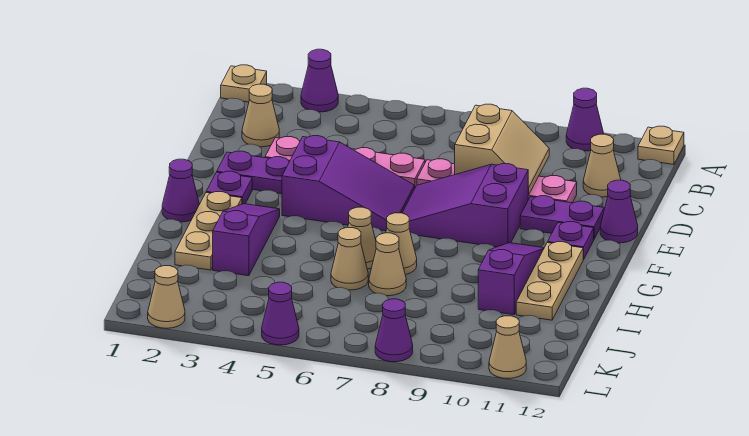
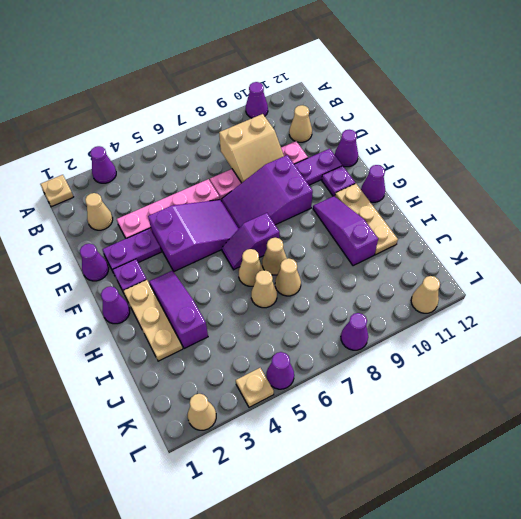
tan 1x1 plate [638,126,684,165] -> tan 1x1 plate moved to [236,368,274,407]
tan 2x2 slope [455,104,549,195] -> tan 2x2 slope turned to [219,114,284,183]
none -> purple 1x1 cone [80,244,109,281]
none -> purple 1x2 slope [222,213,279,270]
none -> purple 1x1 cone [361,165,385,202]

